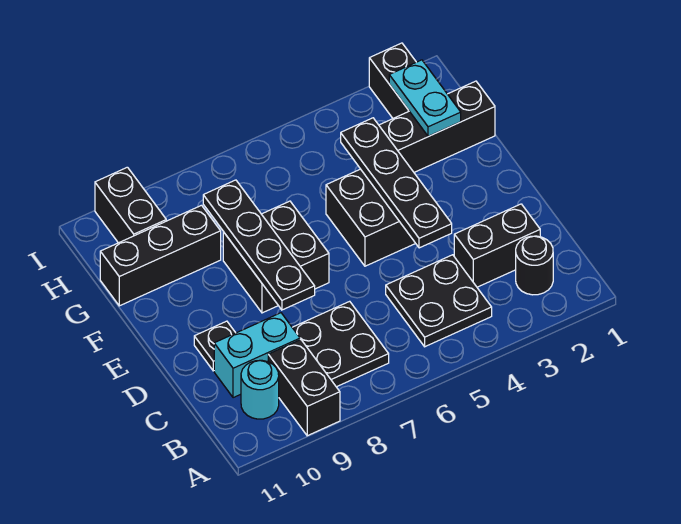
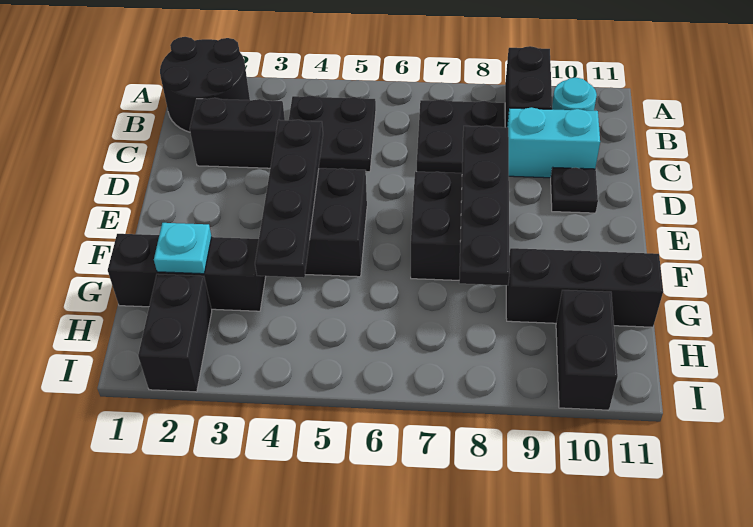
black 1x1 round brick [516,236,553,295] -> black 2x2 round brick [160,37,250,132]
cyan 1x2 plate [389,60,461,137] -> cyan 1x1 plate [154,223,212,274]

